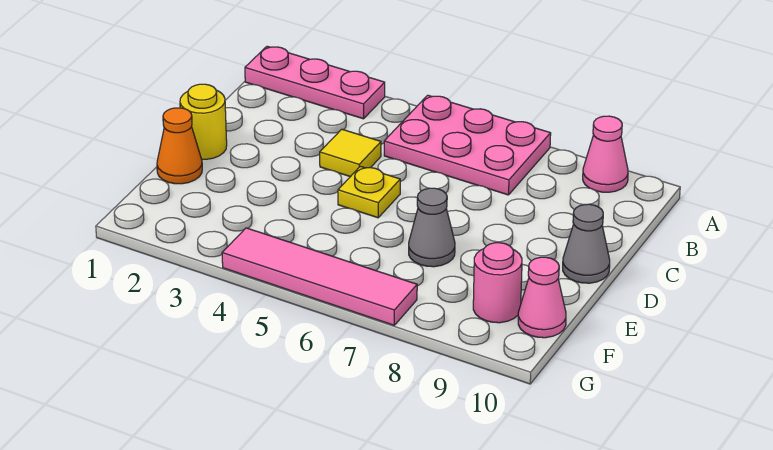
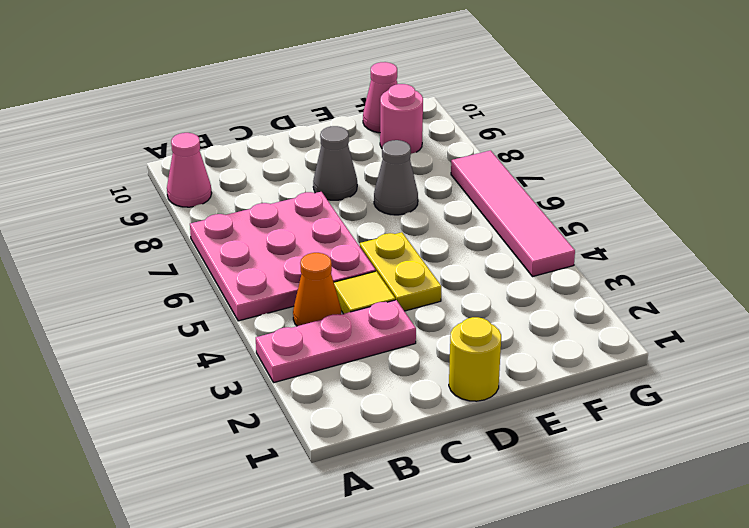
pink 1x3 plate [245,46,385,119] -> pink 1x3 plate turned to [256,300,416,383]
pink 2x3 plate [384,95,551,195] -> pink 3x3 plate [190,192,376,321]
yellow 1x1 plate [338,166,400,218] -> yellow 1x2 plate [360,232,441,311]
grey 1x1 cone [563,204,610,283] -> grey 1x1 cone moved to [313,126,357,200]
orange 1x1 cone [157,108,202,184] -> orange 1x1 cone moved to [293,253,341,326]

